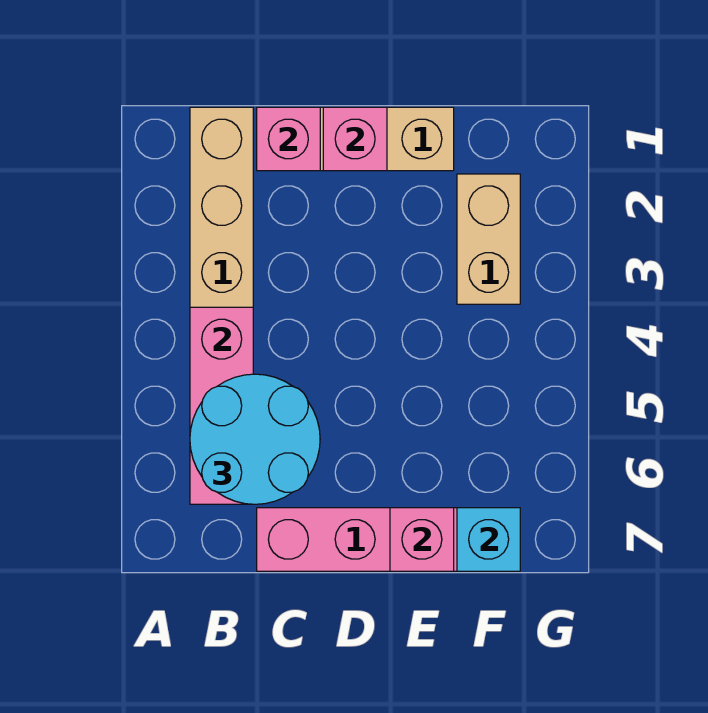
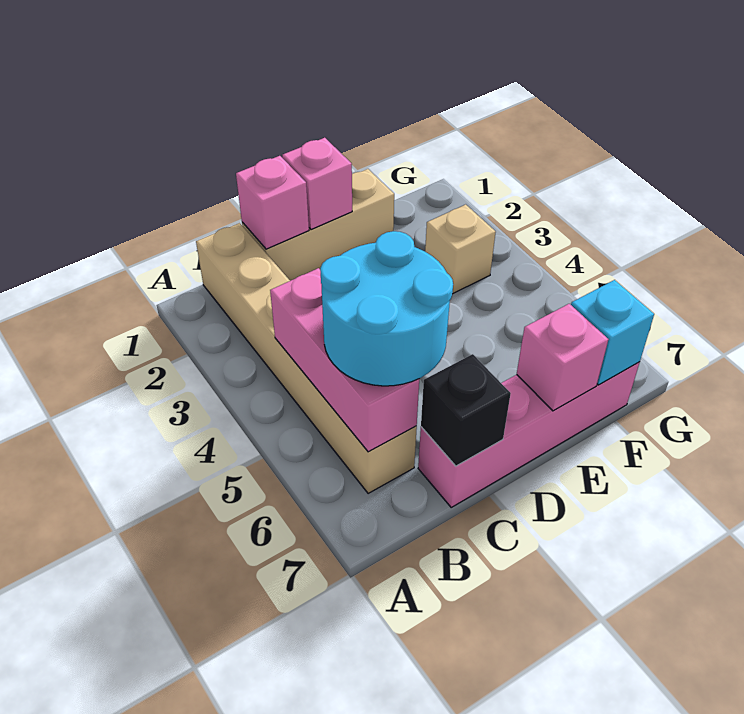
none -> black 1x1 brick [421,354,511,466]
tan 1x2 brick [457,174,520,304] -> tan 1x1 brick [425,204,496,294]

